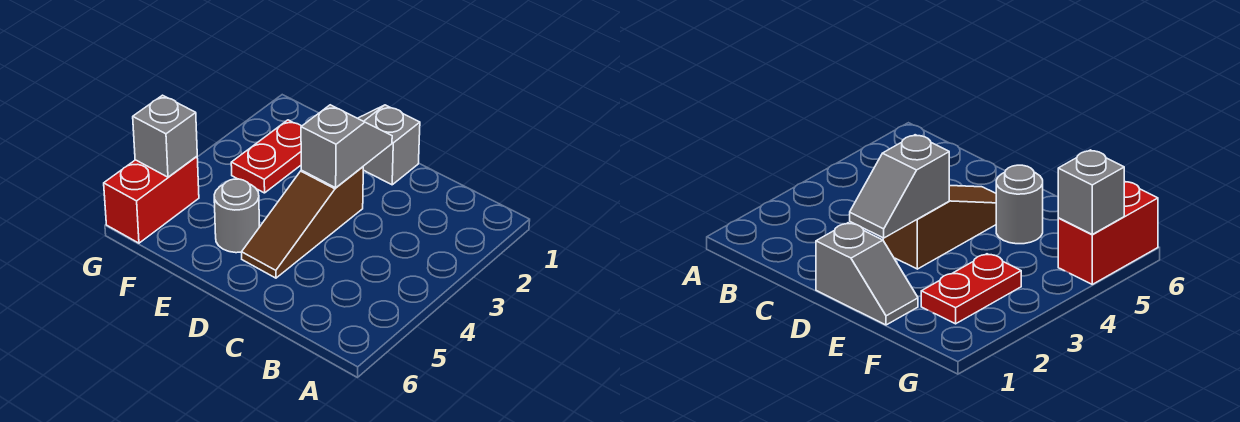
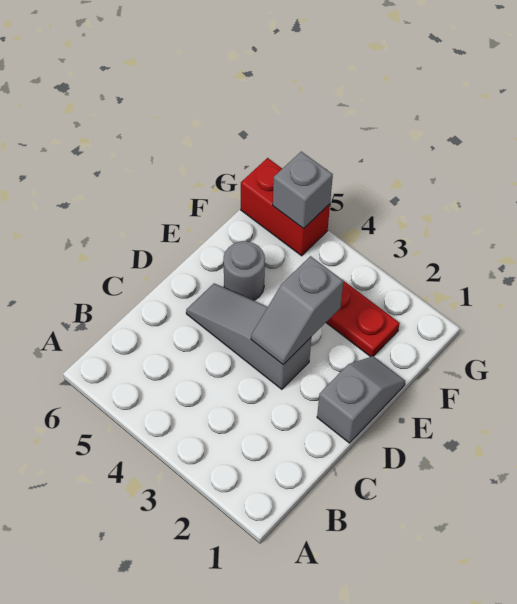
grey 1x2 slope [301,105,392,188] -> grey 1x2 slope turned to [251,256,343,365]
brown 1x3 slope [242,167,363,278] -> grey 1x3 slope [186,283,311,389]

